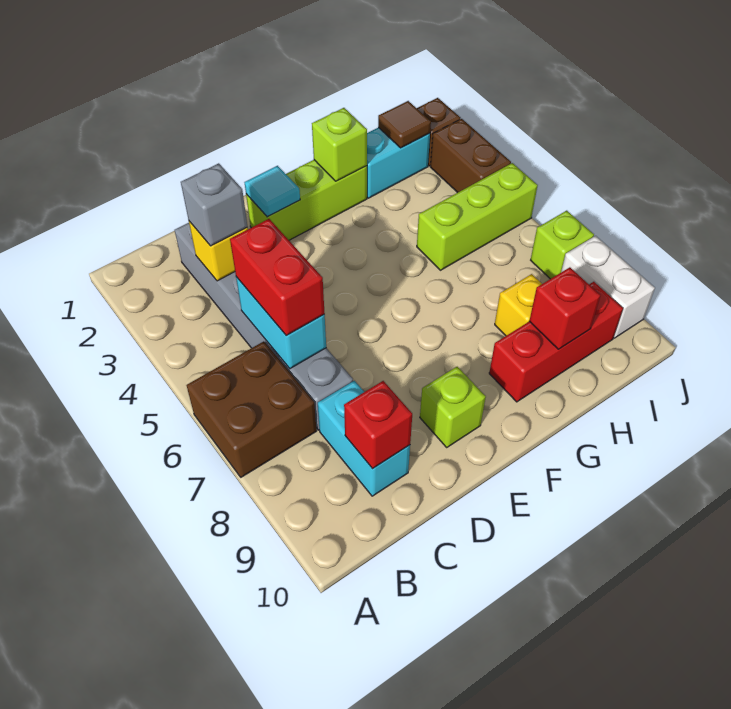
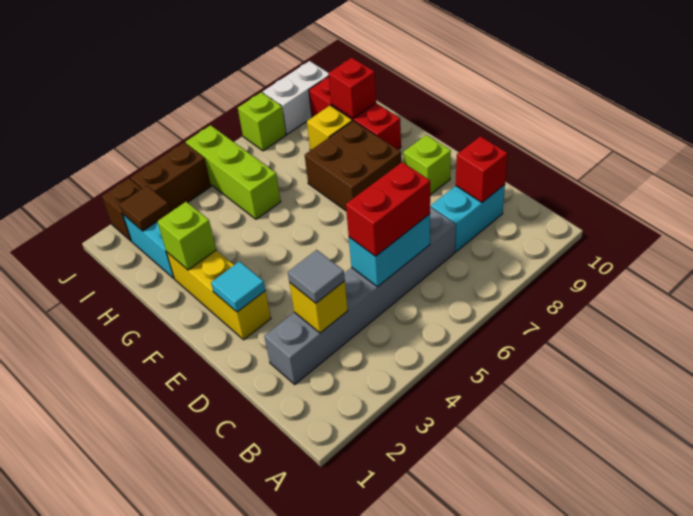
brown 2x2 brick [186,341,316,477] -> brown 2x2 brick moved to [305,121,401,211]
grey 1x1 brick [181,163,247,246] -> grey 1x1 tile [288,250,345,303]
lime 1x3 brick [246,160,367,240] -> yellow 1x3 brick [167,250,271,340]

